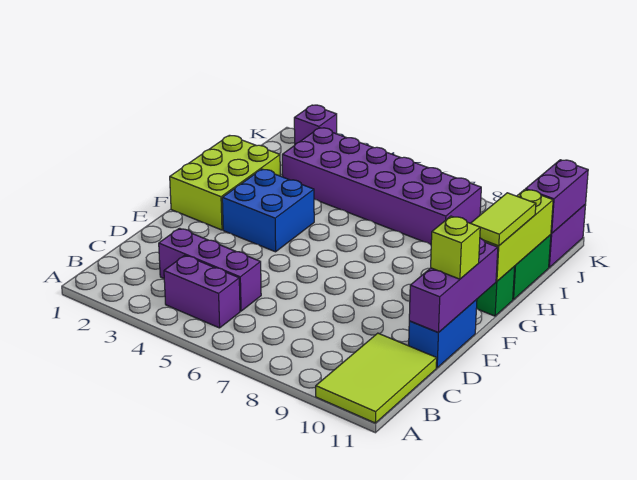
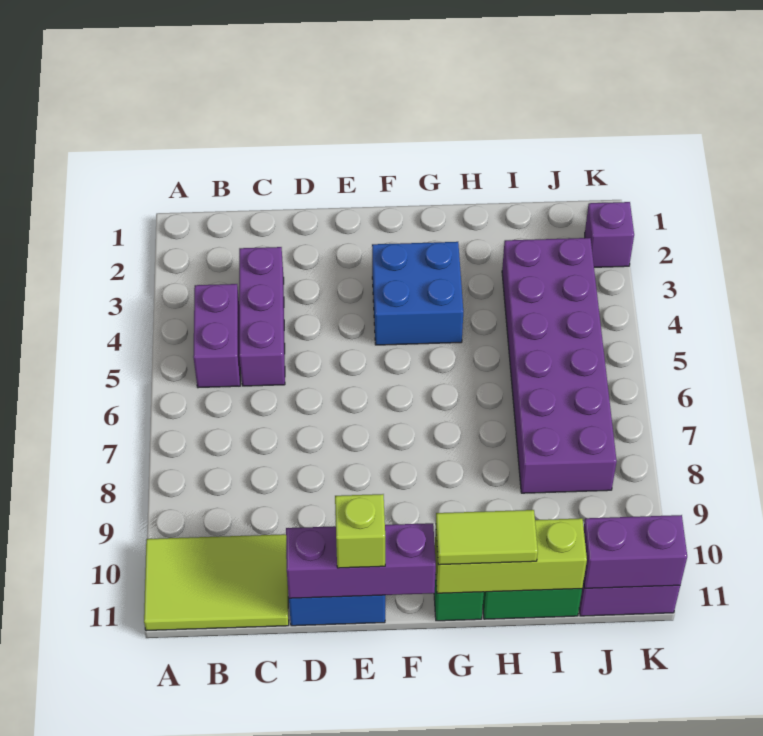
lime 2x3 brick [170,135,280,230] -> none

